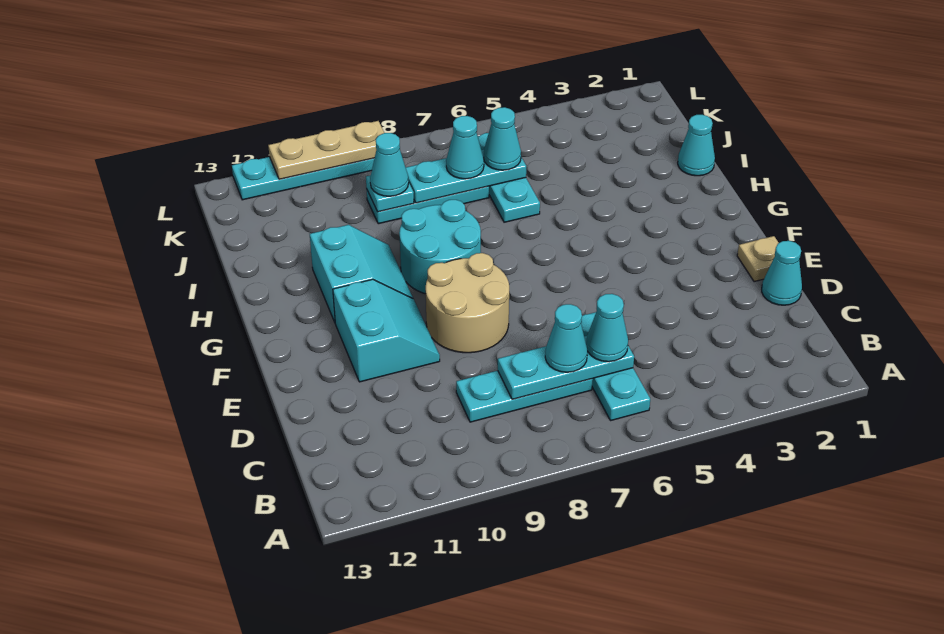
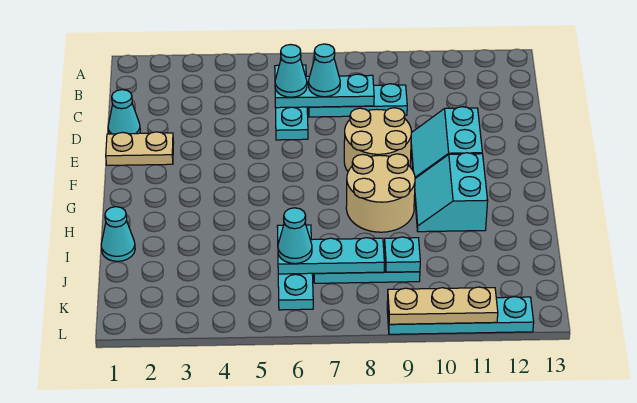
tan 1x1 plate [737,236,779,282] -> tan 1x2 plate [106,132,174,165]
cyan 2x2 round brick [399,200,481,294] -> tan 2x2 round brick [346,154,415,232]
cyan 1x1 cone [446,116,484,179] -> none
cyan 1x1 cone [370,133,409,196] -> none

